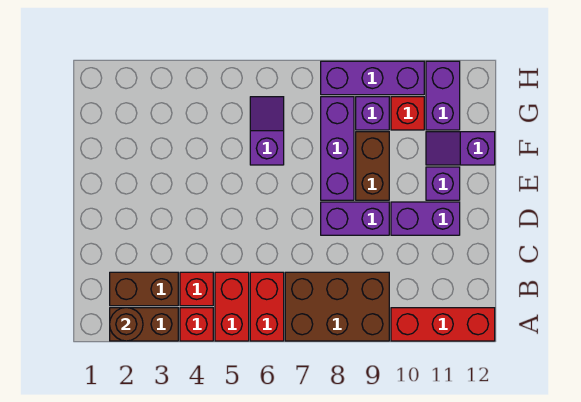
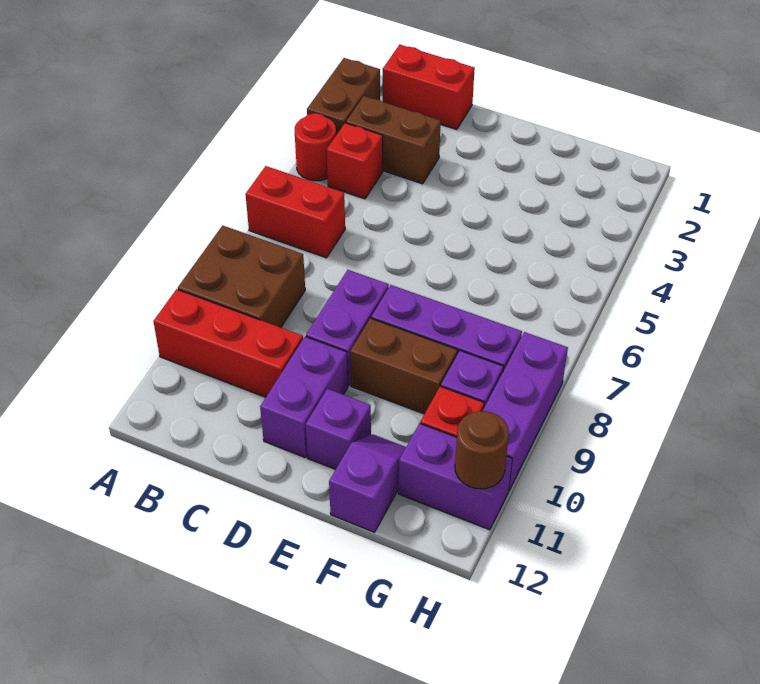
brown 1x1 round brick [110,308,143,341] -> brown 1x1 round brick moved to [455,411,509,489]
red 1x1 brick [180,308,213,341] -> red 1x1 round brick [295,113,336,181]
red 1x2 brick [215,272,249,341] -> red 1x2 brick moved to [383,45,475,129]
brown 2x3 brick [285,272,389,341] -> brown 2x2 brick [178,226,305,327]
red 1x3 brick [391,308,495,341] -> red 1x3 brick turned to [153,289,303,397]
brown 1x2 brick [110,272,178,306] -> brown 1x2 brick turned to [346,96,441,184]
purple 1x2 slope [250,97,284,165] -> none

